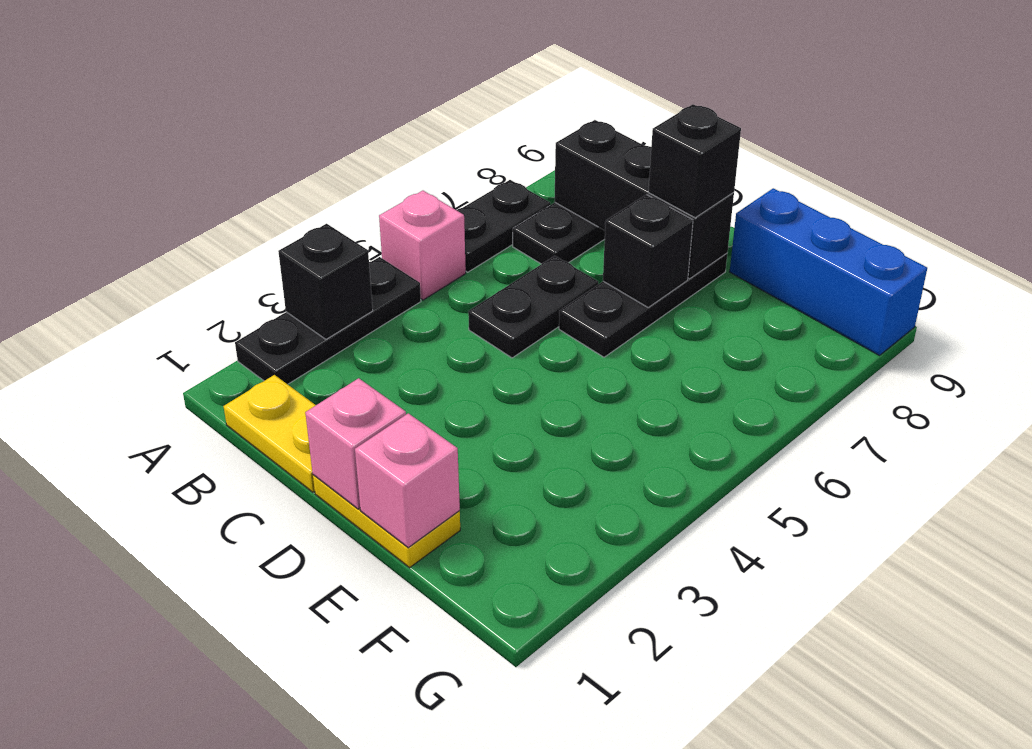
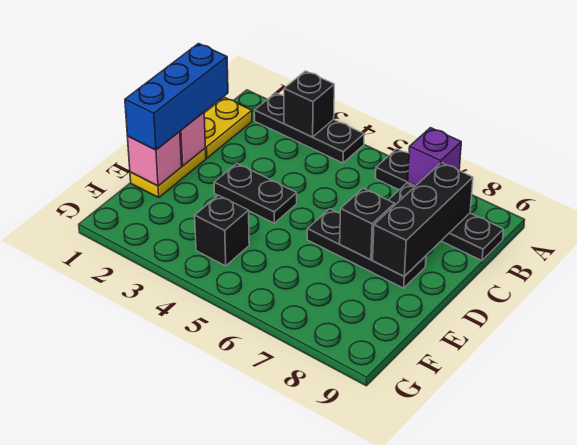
pink 1x1 brick [379,191,466,300] -> none
none -> purple 1x1 brick [408,128,461,186]
black 1x2 plate [468,256,598,358] -> black 1x2 plate moved to [214,163,297,223]
black 1x1 brick [648,104,741,218] -> black 1x1 brick moved to [195,195,249,266]
blue 1x3 brick [730,188,927,355] -> blue 1x3 brick moved to [125,44,228,150]

